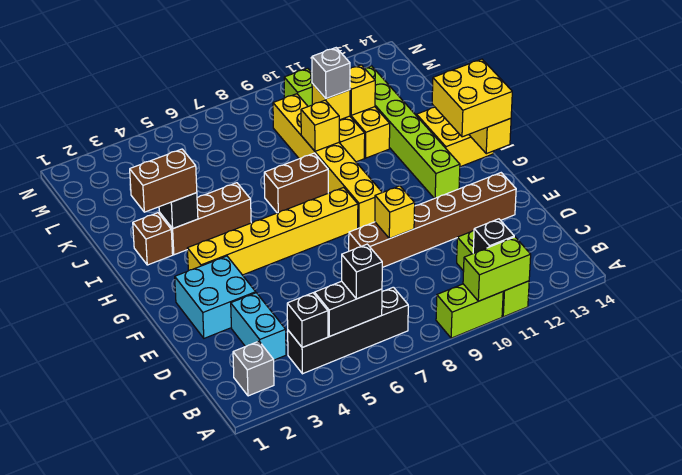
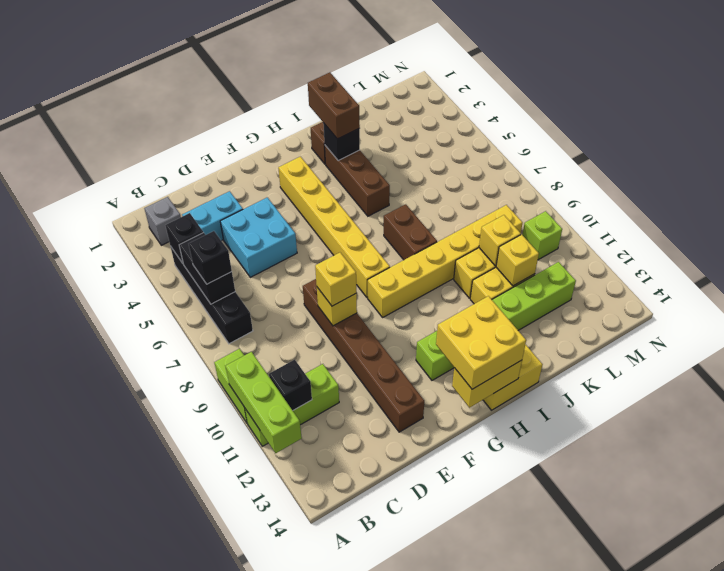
lime 1x2 brick [463,237,531,301] -> lime 1x3 brick [226,352,302,453]
cyan 2x2 brick [175,256,256,338] -> cyan 2x2 brick moved to [220,197,297,277]
yellow 1x1 brick [301,100,339,151] -> yellow 1x1 brick moved to [315,253,356,306]
grey 1x1 brick [312,48,350,99] -> none

